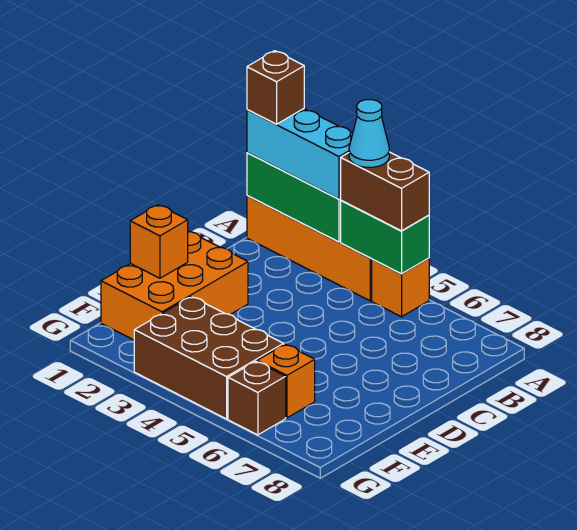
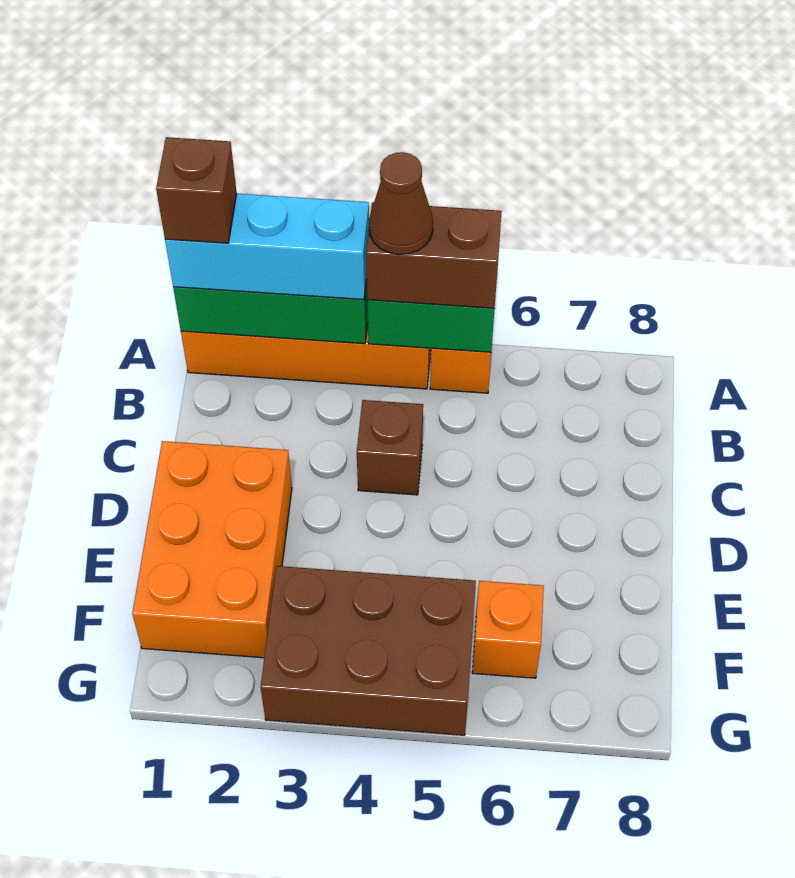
cyan 1x1 cone [349,100,389,167] -> brown 1x1 cone [369,152,433,255]
orange 1x1 brick [130,205,188,278] -> none
brown 1x1 brick [228,361,286,435] -> brown 1x1 brick moved to [357,400,423,495]

